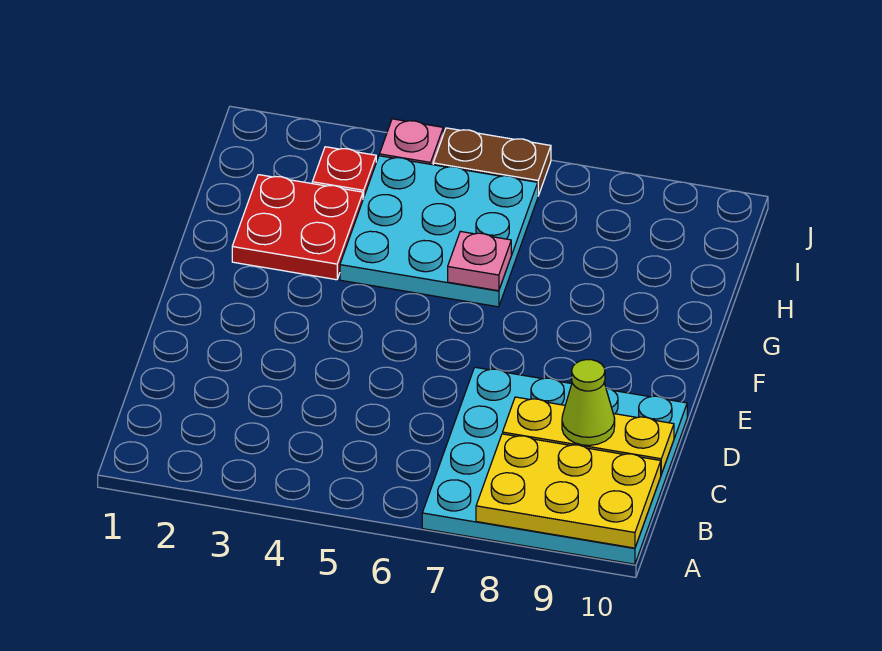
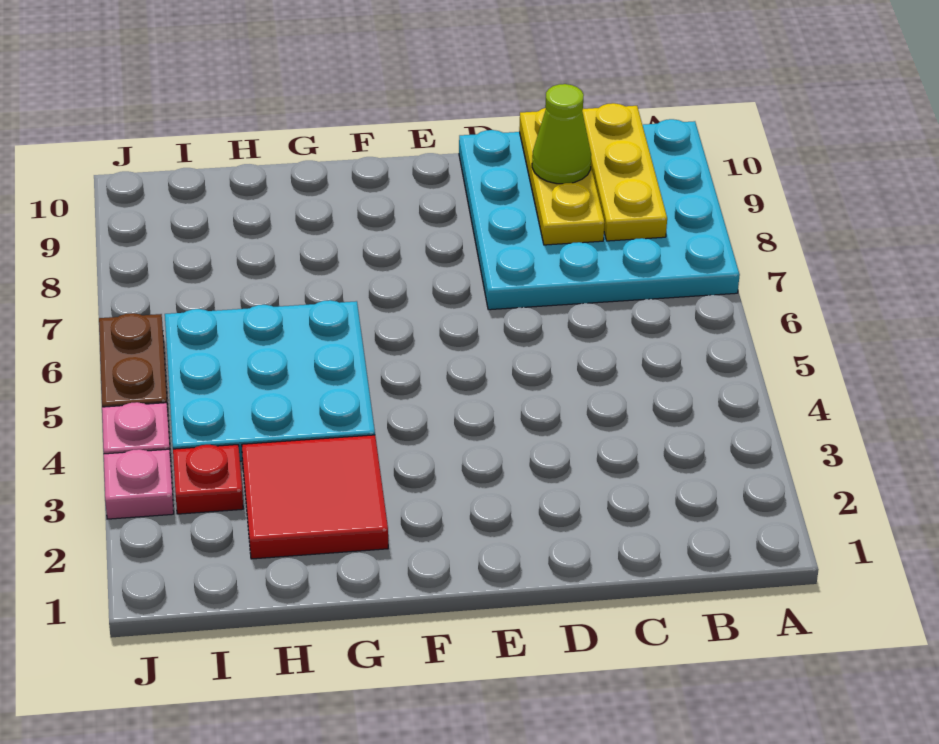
yellow 2x3 plate [476,434,661,548] -> yellow 1x3 plate [582,103,667,241]
red 2x2 plate [232,175,363,280] -> red 2x2 tile [242,435,388,559]
pink 1x1 plate [448,231,511,291] -> pink 1x1 plate moved to [104,449,174,519]

